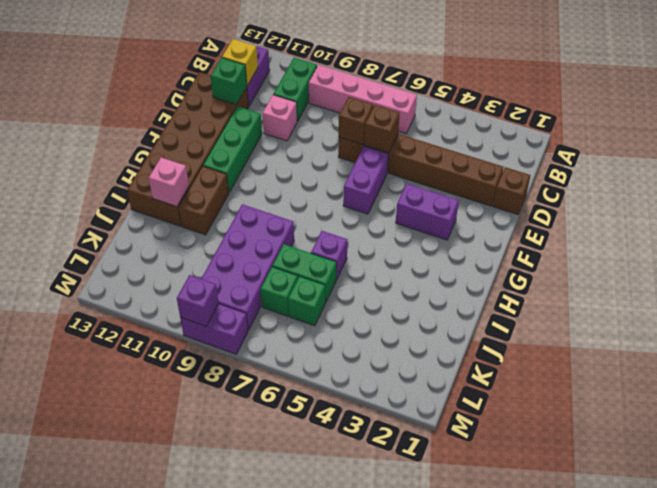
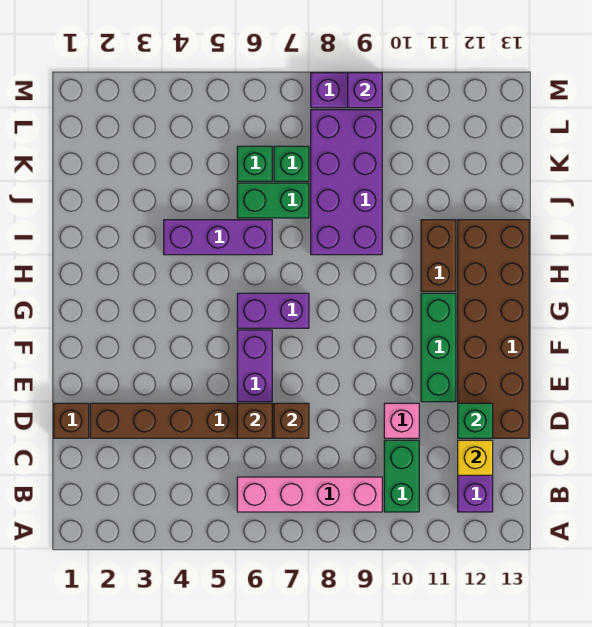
purple 1x2 brick [396,184,459,240] -> purple 1x2 brick moved to [237,293,309,328]
purple 1x1 brick [311,231,347,280] -> purple 1x3 brick [164,220,272,255]
pink 1x1 brick [149,158,189,207] -> none

